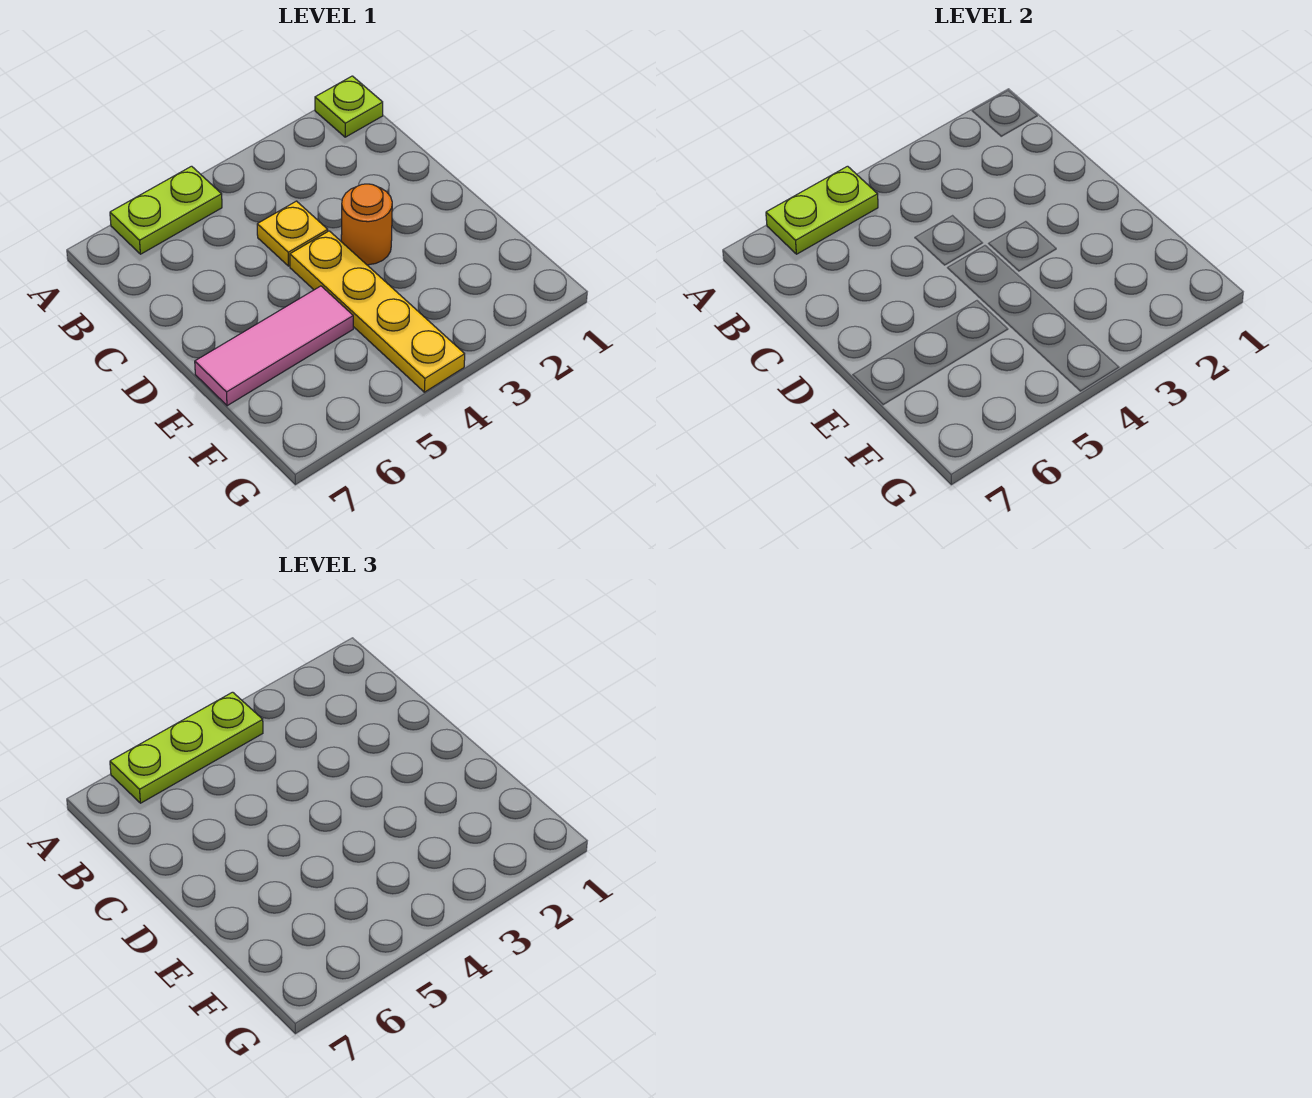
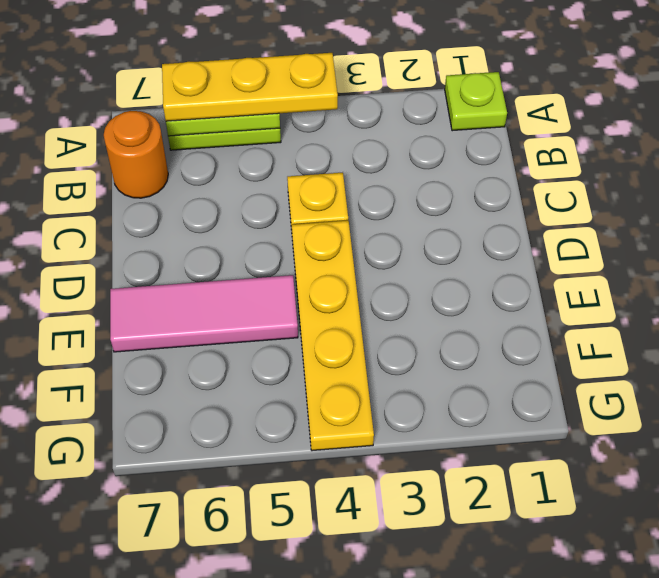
lime 1x3 plate [110,692,263,803] -> yellow 1x3 plate [162,53,338,121]
orange 1x1 round brick [341,184,392,265] -> orange 1x1 round brick moved to [104,111,168,198]

